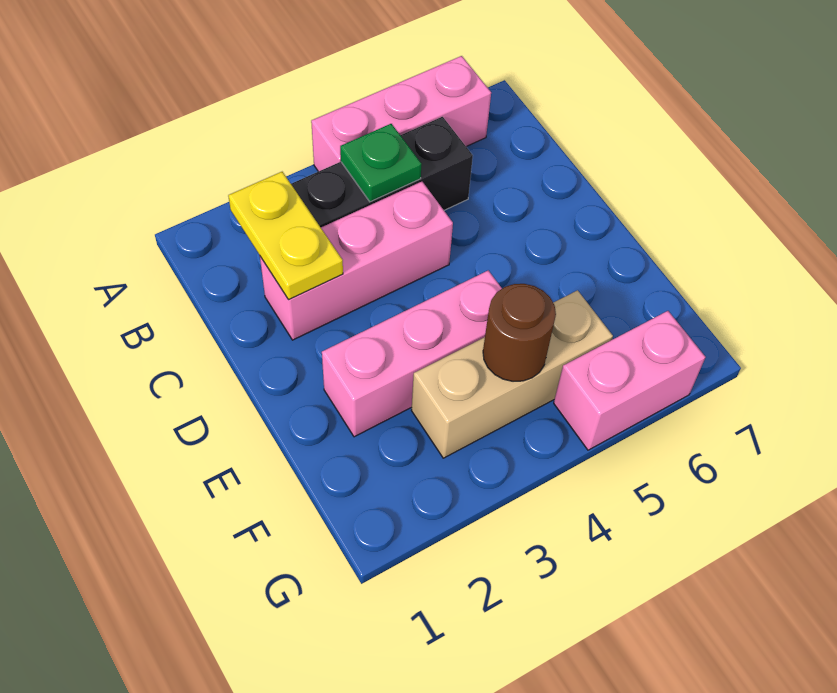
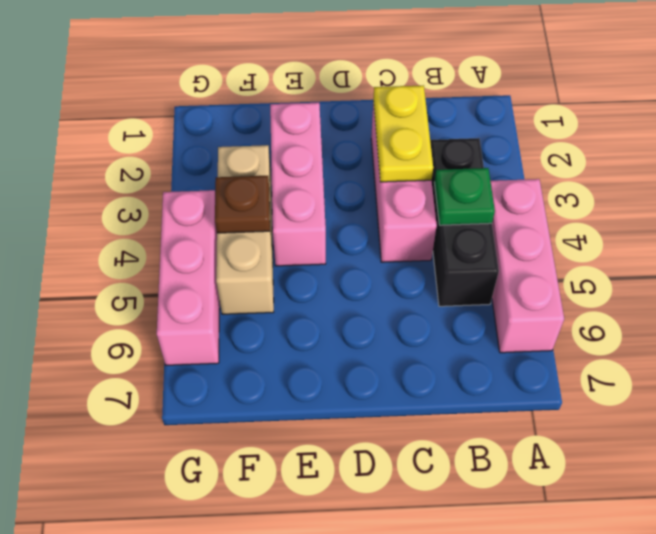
yellow 1x2 plate [228,172,343,300] -> yellow 1x2 plate turned to [373,85,433,182]
brown 1x1 round brick [483,284,556,381] -> brown 1x1 plate [215,176,270,233]
pink 1x2 brick [554,311,706,450] -> pink 1x3 brick [157,190,220,365]

